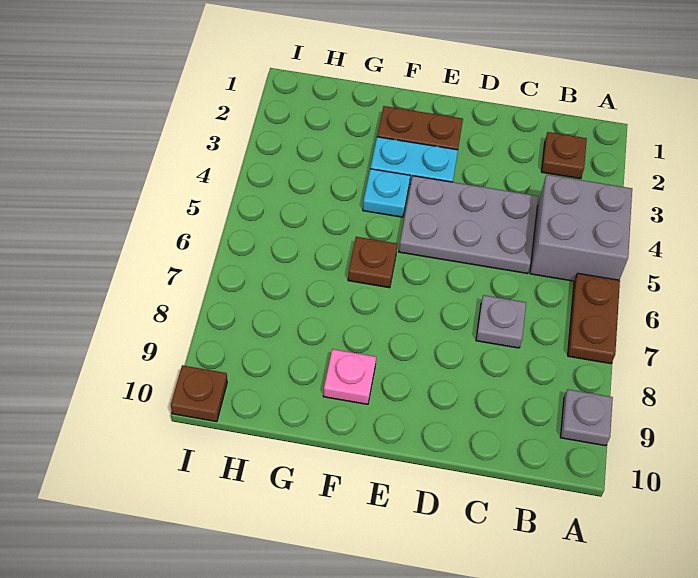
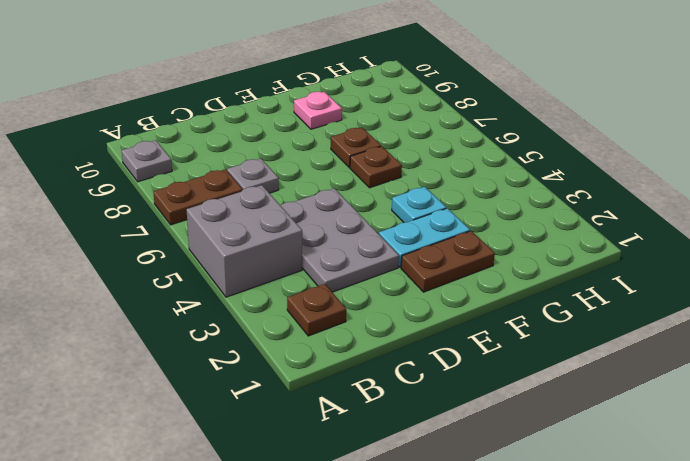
brown 1x2 plate [568,273,620,364] -> brown 1x2 plate turned to [153,169,243,225]
grey 2x3 plate [399,176,538,274] -> grey 2x3 plate turned to [280,189,399,292]
brown 1x1 plate [171,365,227,422] -> brown 1x1 plate moved to [331,127,381,168]

